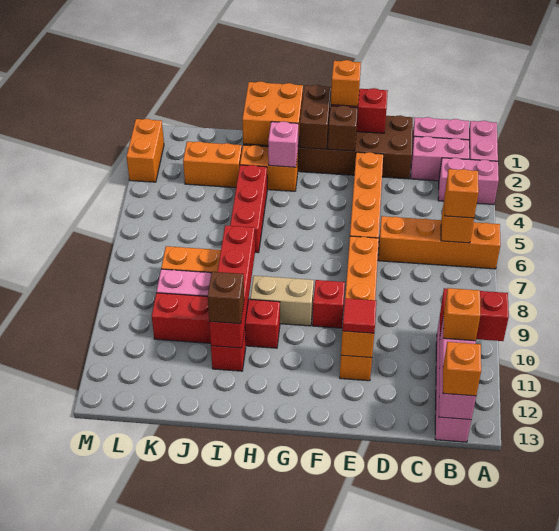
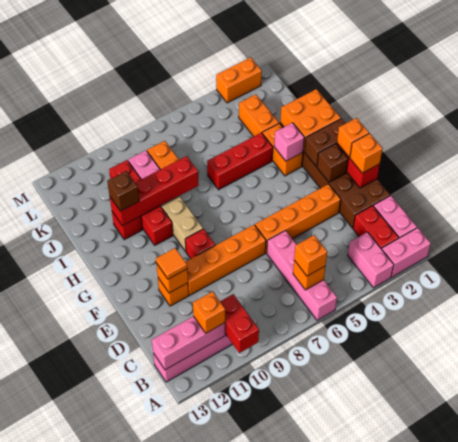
orange 1x4 brick [378,216,501,269] -> pink 1x4 brick [267,231,337,320]
pink 1x2 brick [411,136,469,181] -> red 1x2 brick [353,206,399,249]
orange 1x1 brick [443,342,481,396] -> orange 1x1 brick moved to [350,133,382,173]
red 1x1 tile [342,298,376,333] -> orange 1x1 tile [156,248,187,279]

